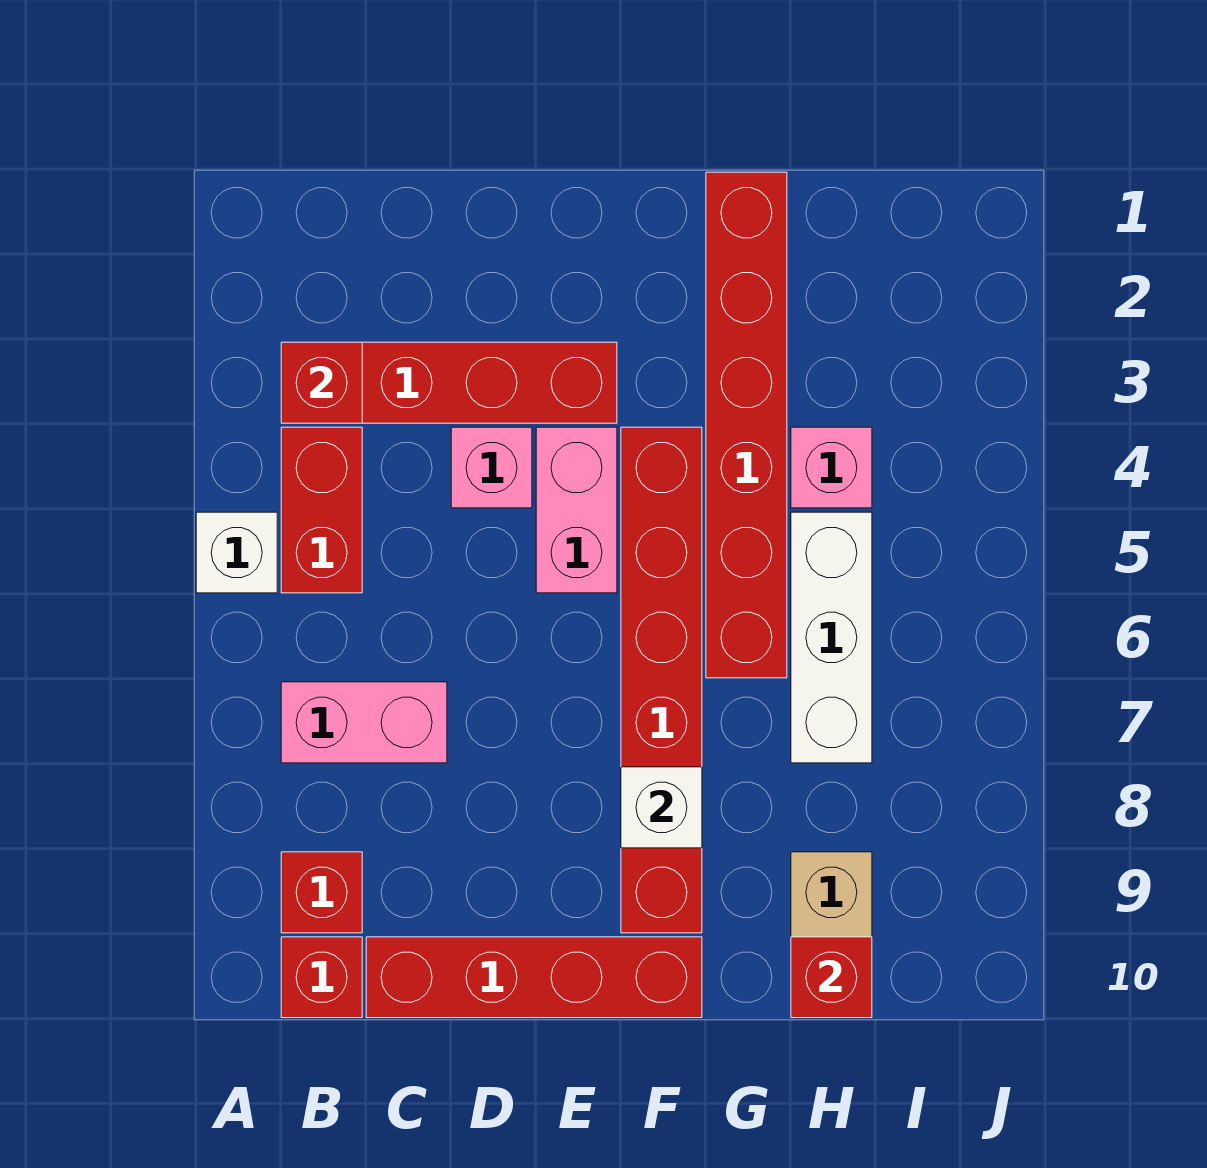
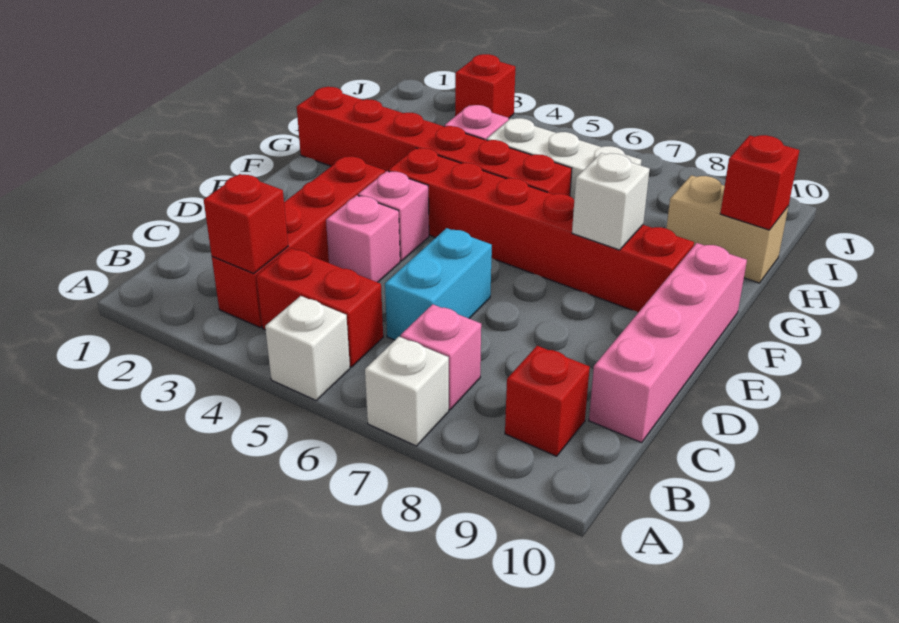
none -> white 1x1 brick [365,337,449,446]
pink 1x2 brick [281,682,447,763] -> pink 1x1 brick [401,304,481,410]
red 1x1 brick [281,937,362,1018] -> red 1x1 brick moved to [455,54,515,118]
none -> cyan 1x2 brick [385,228,492,340]
red 1x4 brick [366,937,702,1018] -> pink 1x4 brick [589,243,747,443]
pink 1x2 brick [536,427,617,593] -> pink 1x1 brick [358,171,429,261]

